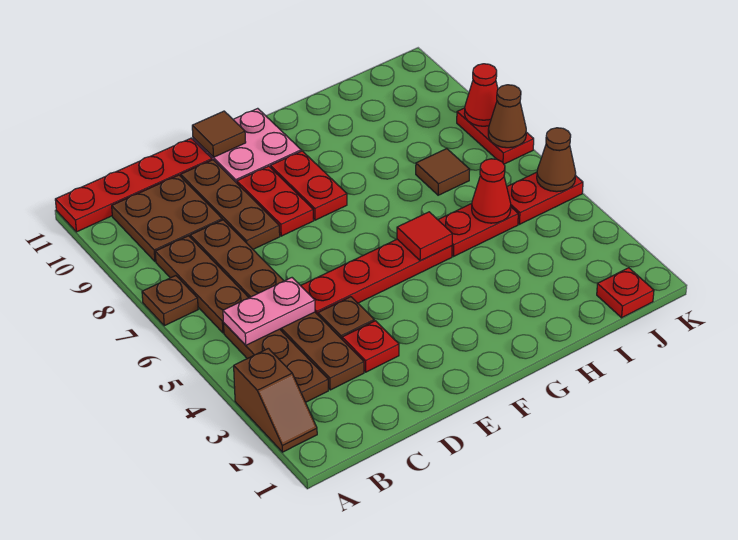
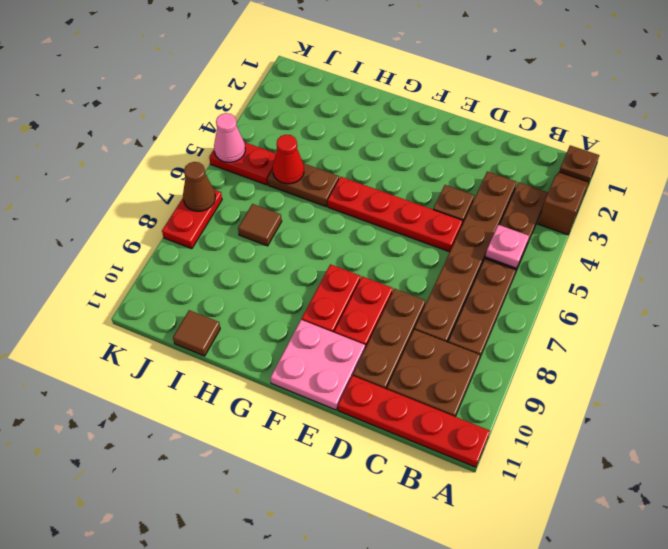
brown 1x1 plate [142,276,198,326] -> brown 1x1 plate moved to [559,145,599,182]
pink 1x2 plate [223,278,315,345] -> pink 1x1 plate [485,225,529,268]
red 1x1 plate [342,321,399,372] -> none
brown 1x1 tile [192,111,246,157] -> brown 1x1 tile moved to [173,310,220,356]
red 1x1 tile [397,212,452,261] -> none
red 1x2 plate [438,204,518,257] -> brown 1x2 plate [268,163,339,206]
red 1x1 plate [597,268,654,318] -> none
brown 1x1 cone [537,128,576,192] -> pink 1x1 cone [214,113,245,162]
red 1x1 cone [464,64,498,126] -> none

